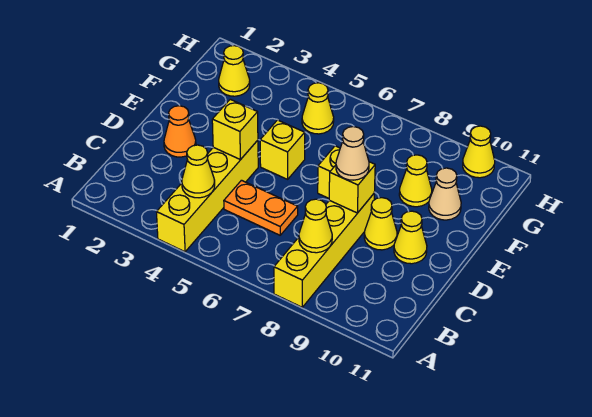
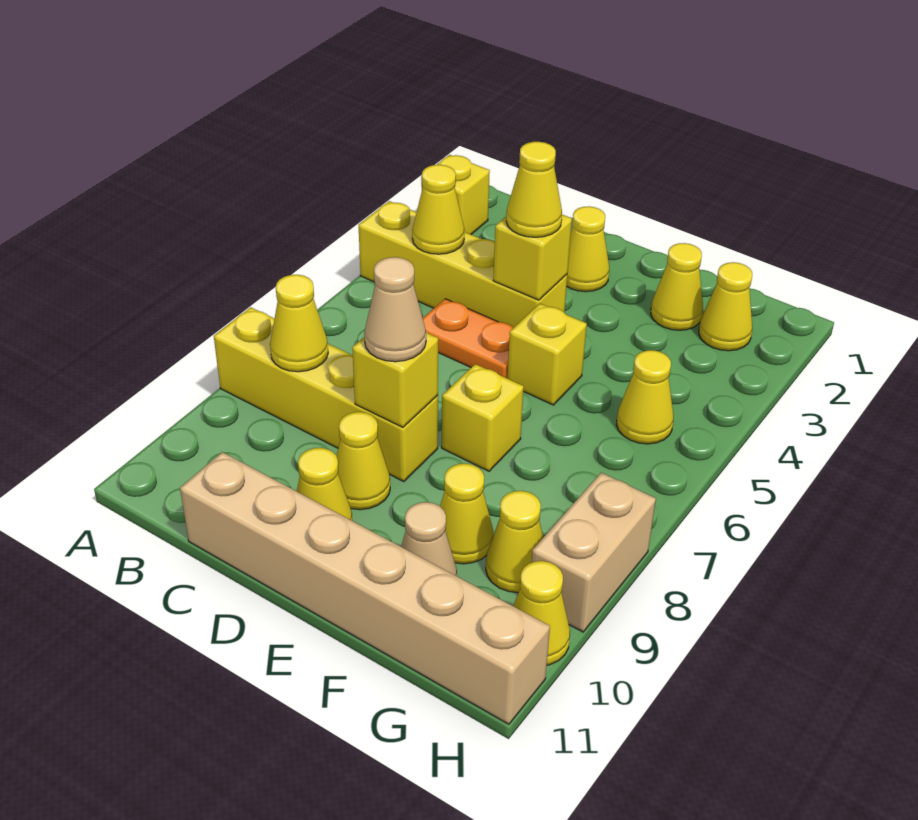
none -> yellow 1x1 brick [421,155,490,234]
orange 1x2 plate [224,180,298,235] -> orange 1x2 plate turned to [423,299,513,378]
none -> tan 1x6 brick [180,452,550,724]
orange 1x1 cone [164,106,196,157] -> yellow 1x1 cone [567,206,609,292]
none -> yellow 1x1 cone [506,142,562,237]
none -> yellow 1x1 cone [651,243,703,330]
none -> yellow 1x1 cone [486,491,543,593]
none -> tan 1x2 brick [532,473,656,632]

